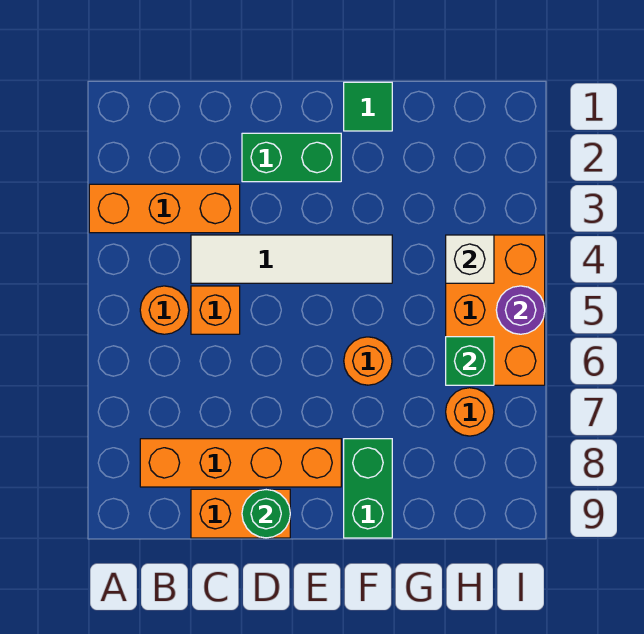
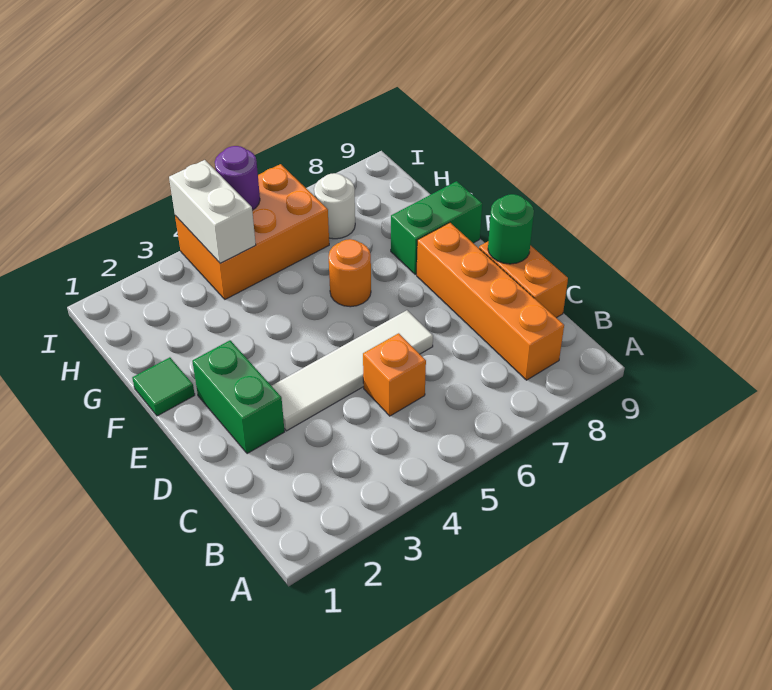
orange 1x3 brick [89,184,240,233] -> none
orange 1x1 round brick [140,286,189,334] -> none
white 1x4 tile [191,235,392,283] -> white 1x4 tile turned to [272,310,433,431]
white 1x1 brick [446,235,494,283] -> white 1x2 brick [169,160,256,263]
green 1x1 brick [446,337,494,385] -> none
orange 1x1 round brick [446,388,494,436] -> white 1x1 round brick [314,173,355,239]

